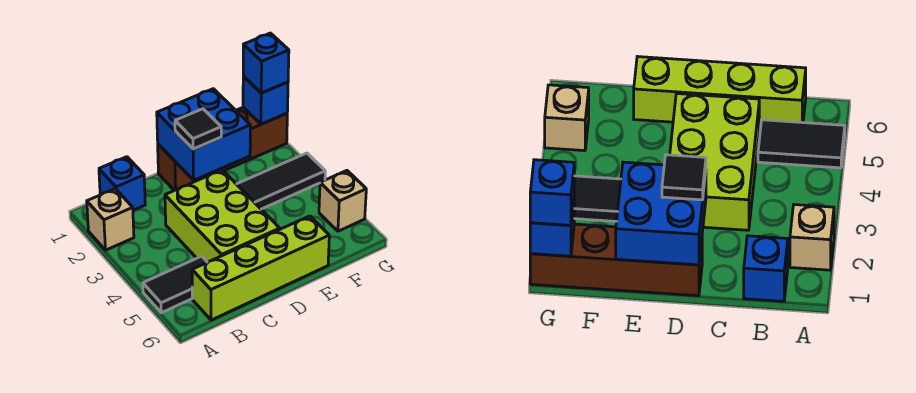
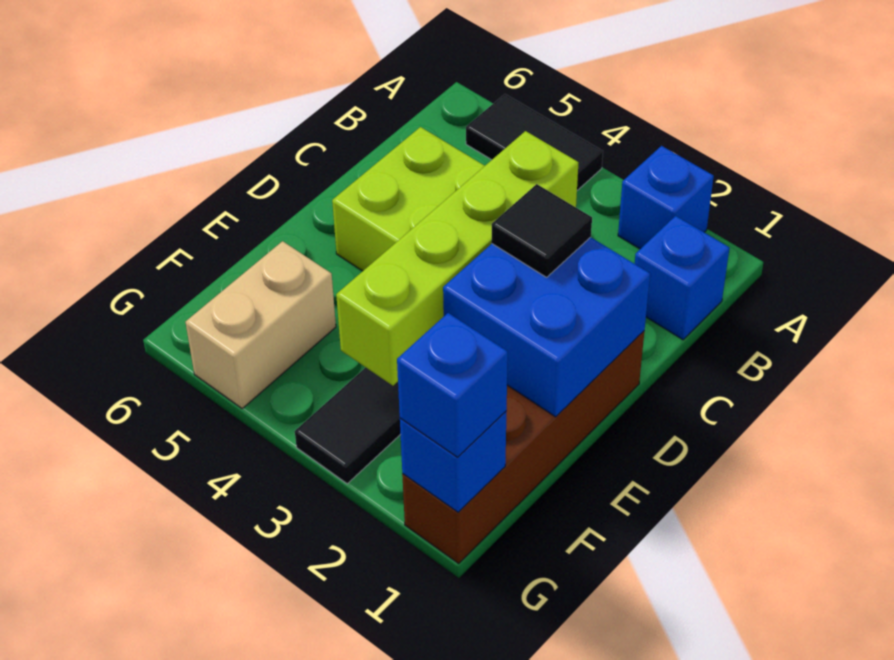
tan 1x1 brick [87,189,134,250] -> blue 1x1 brick [618,146,714,249]
black 1x2 tile [143,256,207,313] -> black 1x2 tile turned to [466,94,603,190]
lime 1x4 brick [192,216,329,320] -> lime 1x4 brick moved to [336,131,579,386]
tan 1x1 brick [319,171,366,231] -> tan 1x2 brick [186,241,336,408]

